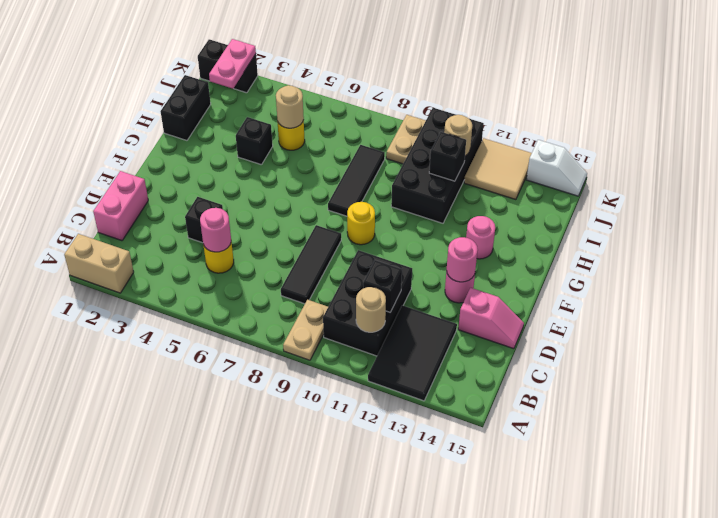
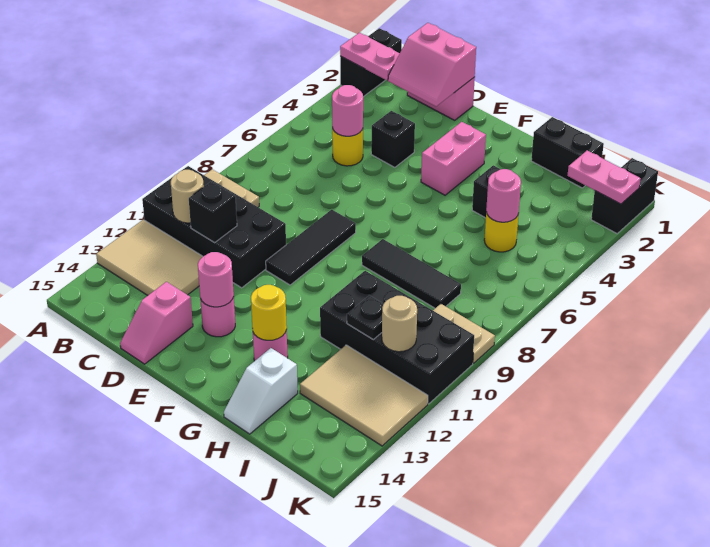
tan 1x2 brick [64,234,134,293] -> black 1x2 brick [340,28,402,97]
none -> pink 1x2 plate [340,33,400,80]
black 2x3 tile [368,305,457,401] -> tan 2x3 tile [96,220,203,295]
black 2x3 brick [323,250,412,356] -> black 2x4 brick [142,166,286,288]
none -> pink 2x2 slope [388,23,476,106]
black 1x3 tile [281,225,341,304] -> black 1x3 tile turned to [266,210,356,285]
none -> pink 1x2 brick [421,122,486,195]
yellow 1x1 round brick [347,202,375,245] -> yellow 1x1 round brick moved to [251,285,287,340]
tan 1x1 round brick [276,85,304,128] -> pink 1x1 round brick [486,169,521,222]
black 1x1 brick [429,132,466,181] -> black 1x1 plate [347,295,383,339]
tan 2x2 tile [464,138,532,200] -> tan 2x3 tile [300,345,428,446]
white 1x2 slope [526,140,587,196] -> white 1x2 slope moved to [224,348,298,434]

